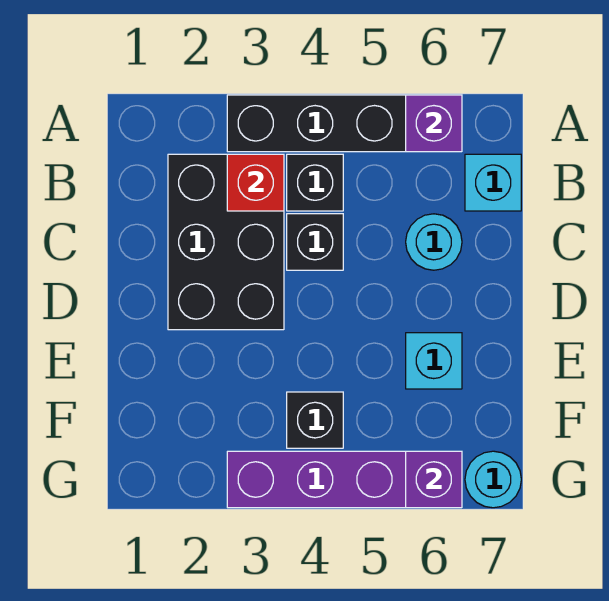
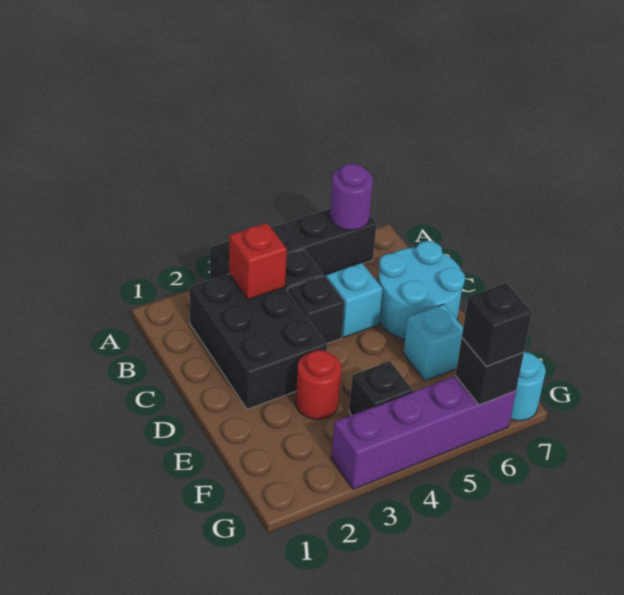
purple 1x1 brick [406,95,462,152] -> purple 1x1 round brick [330,164,373,230]
cyan 1x1 brick [465,154,521,211] -> cyan 1x1 brick moved to [326,263,383,338]
cyan 1x1 round brick [406,214,462,270] -> cyan 2x2 round brick [378,241,465,340]
none -> red 1x1 round brick [296,350,341,419]
purple 1x1 brick [406,451,462,508] -> black 1x1 brick [455,338,524,405]
none -> black 1x1 brick [462,283,532,366]

